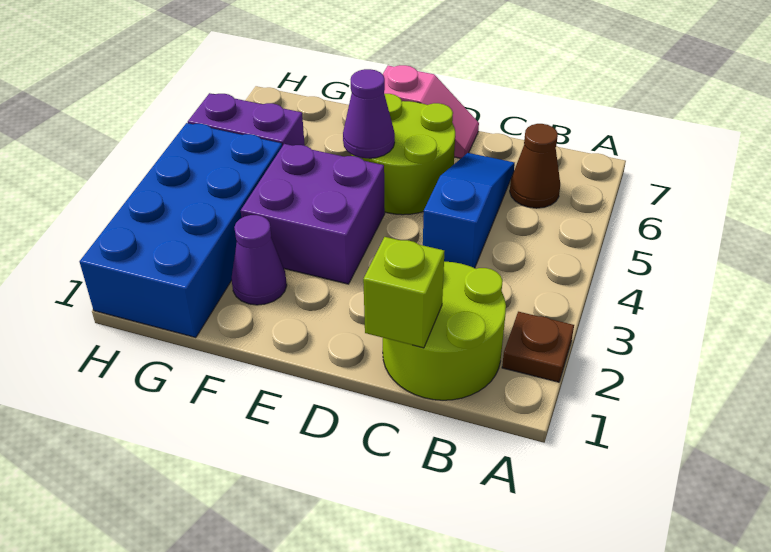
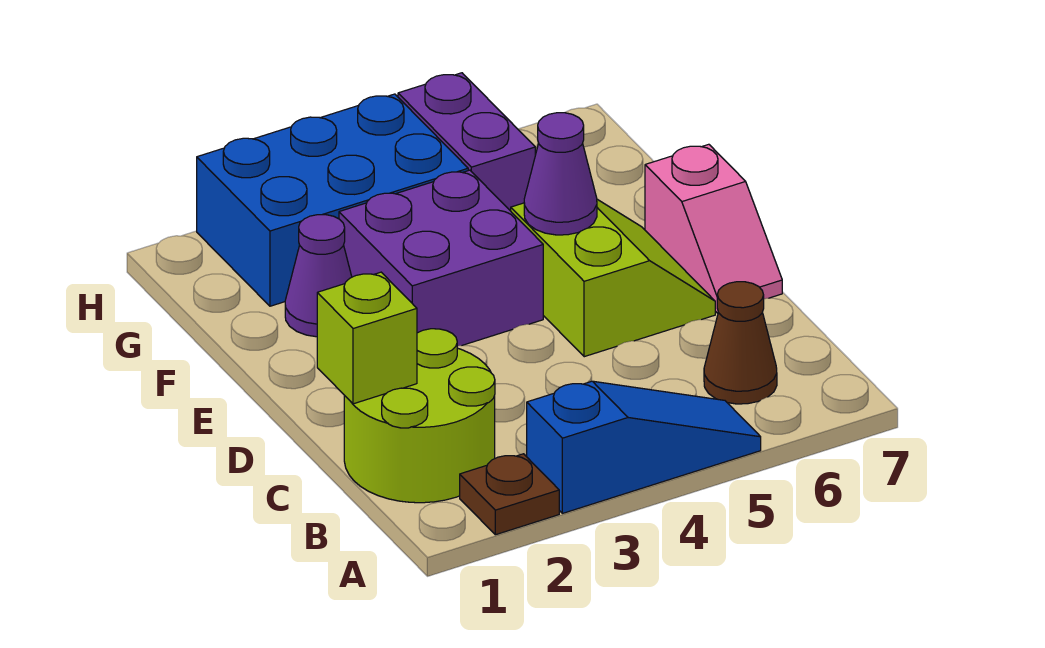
blue 1x3 slope [423,153,515,268] -> blue 1x3 slope moved to [527,381,761,513]
lime 2x2 round brick [352,94,455,215] -> lime 2x2 slope [511,199,715,357]
blue 2x4 brick [80,123,282,338] -> blue 2x3 brick [197,94,468,306]

